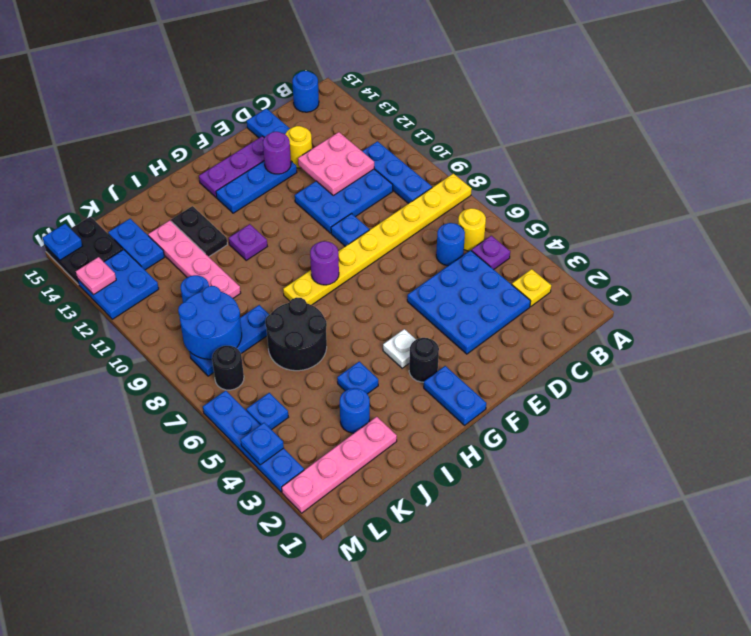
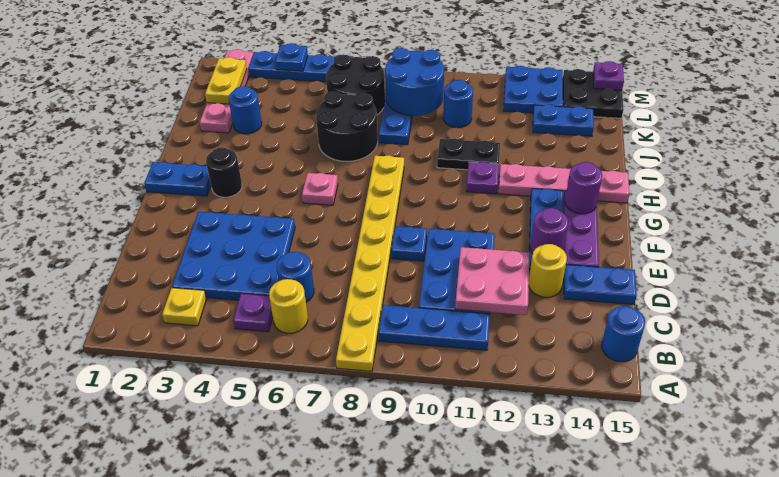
white 1x1 plate [383,329,416,368] -> none
purple 1x1 round brick [310,241,339,285] -> purple 1x1 round brick moved to [565,162,602,214]
blue 1x1 plate [337,361,378,394] -> none
black 1x2 plate [171,206,227,257] -> black 1x2 plate moved to [437,139,500,170]
pink 1x4 plate [148,221,241,298] -> pink 1x4 plate moved to [499,164,630,203]
none -> yellow 1x2 plate [205,57,247,104]
blue 1x1 plate [246,393,288,430] -> none
black 1x1 round brick [212,346,244,390] -> black 2x2 round brick [326,54,385,115]
pink 1x1 plate [76,257,116,295] -> pink 1x1 plate moved to [302,173,338,205]
blue 1x1 plate [42,224,82,260] -> purple 1x1 plate [593,61,624,90]

